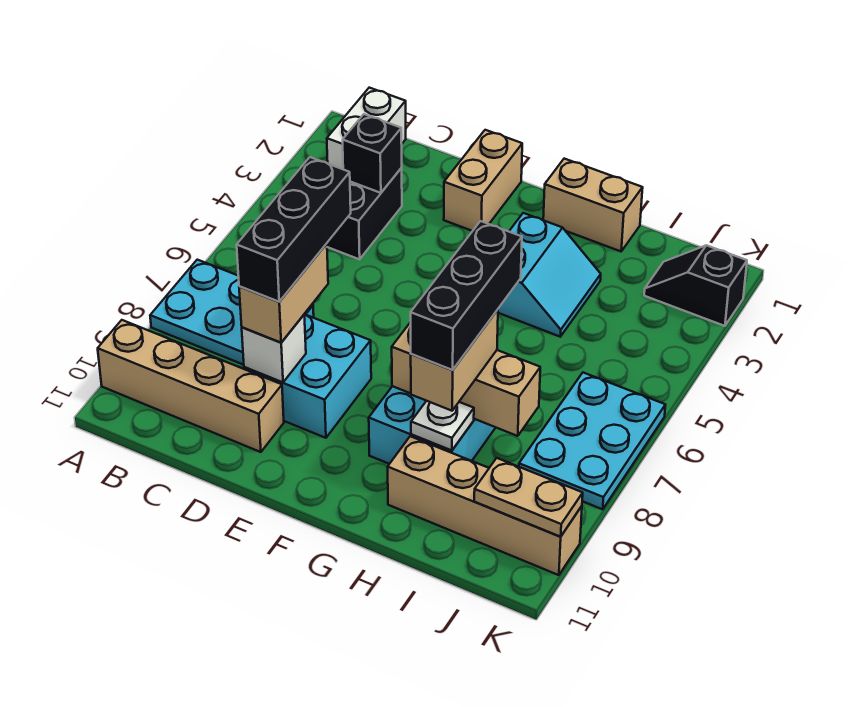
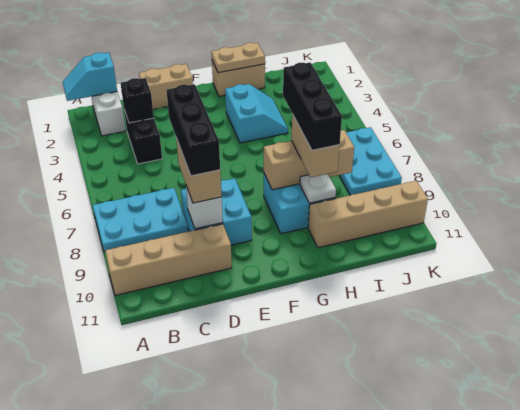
none -> cyan 1x2 slope [63,53,117,101]
tan 1x2 brick [444,130,522,231] -> tan 1x2 brick turned to [139,64,193,109]
black 1x2 slope [644,245,747,326] -> none
tan 1x2 plate [474,458,583,537] -> tan 1x2 plate moved to [211,43,265,73]

